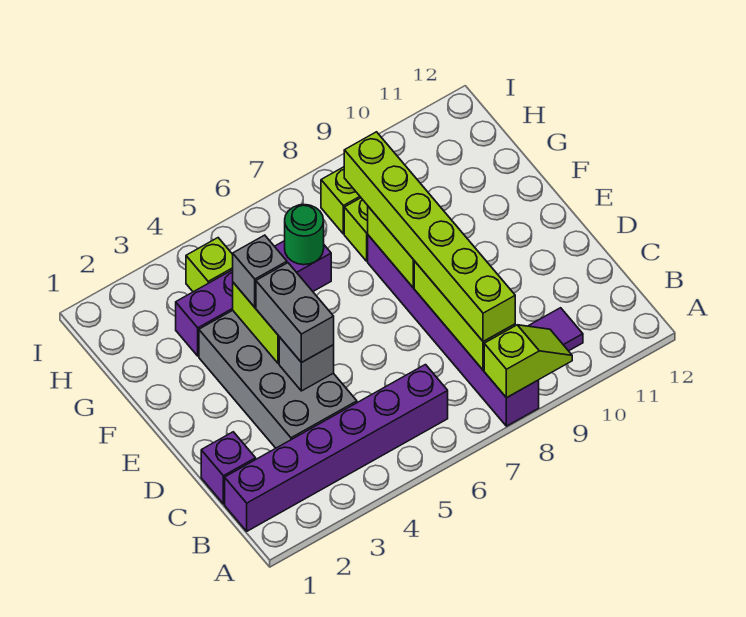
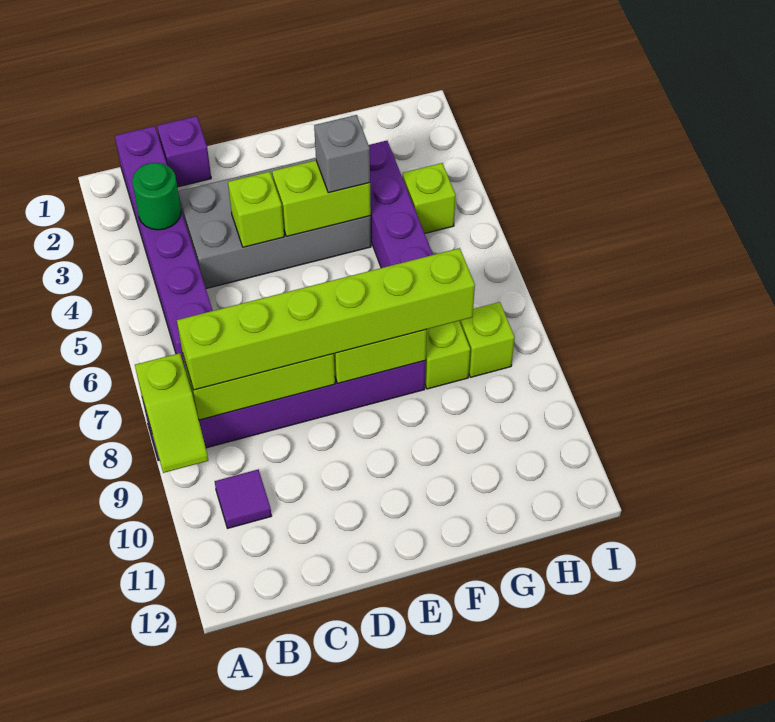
grey 1x1 brick [279,337,334,391] -> lime 1x1 brick [228,171,284,247]
grey 1x2 brick [256,263,334,363] -> none
green 1x1 round brick [285,205,324,265] -> green 1x1 round brick moved to [132,163,181,230]

